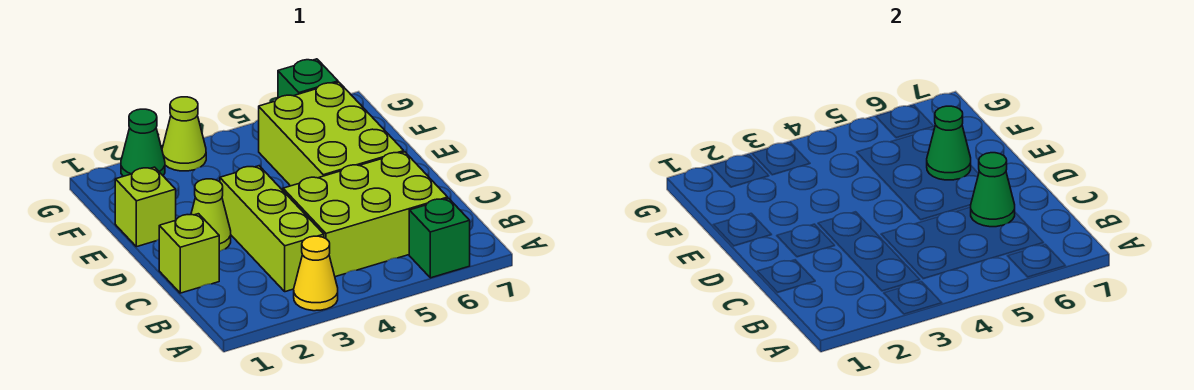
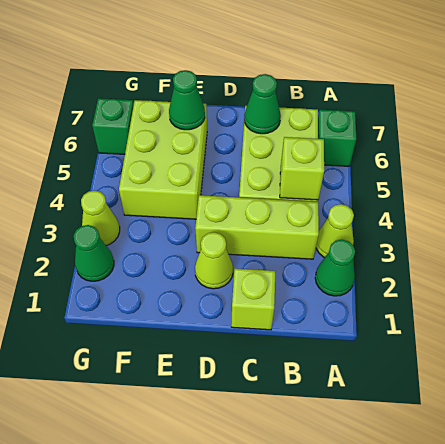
none -> green 1x1 cone [315,240,355,296]
yellow 1x1 cone [294,236,338,311] -> lime 1x1 cone [316,204,354,258]
lime 2x3 brick [259,82,404,186] -> lime 2x3 brick turned to [119,100,207,219]
lime 1x1 brick [115,167,176,247] -> lime 1x1 brick moved to [280,137,324,200]

